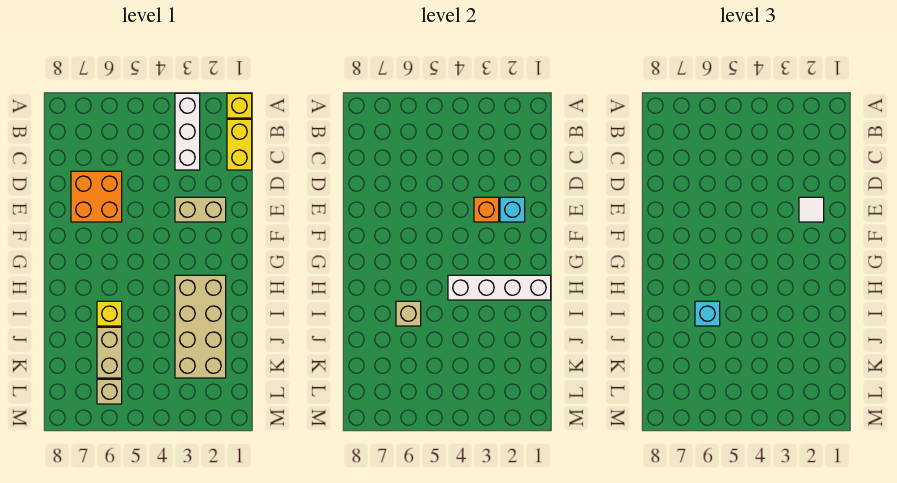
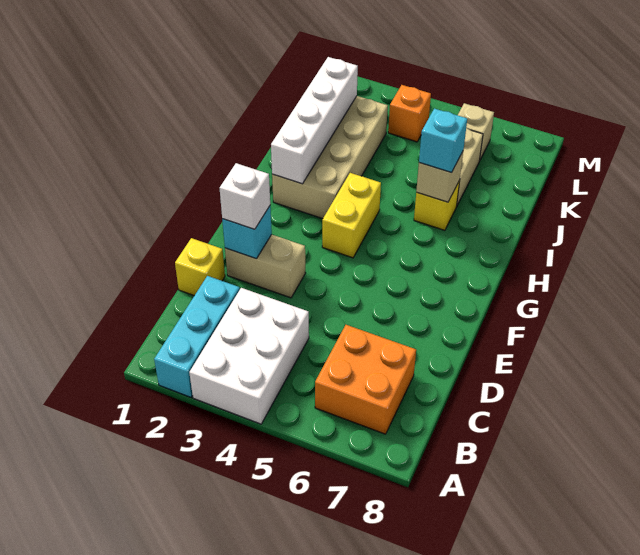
yellow 1x1 brick [227,93,252,118] -> yellow 1x1 brick moved to [175,238,225,296]
none -> cyan 1x3 brick [154,276,240,397]
white 1x3 brick [175,93,200,170] -> white 2x3 brick [189,288,309,424]
yellow 1x2 brick [227,119,252,170] -> yellow 1x2 brick moved to [322,173,381,258]
orange 2x2 brick [71,171,122,222] -> orange 2x2 brick moved to [315,325,416,434]
white 1x1 tile [799,197,824,222] -> white 1x1 brick [220,163,270,229]
orange 1x1 brick [474,197,499,222] -> orange 1x1 brick moved to [388,85,431,142]
white 1x4 brick [448,275,551,300] -> white 1x4 brick turned to [271,57,358,184]

